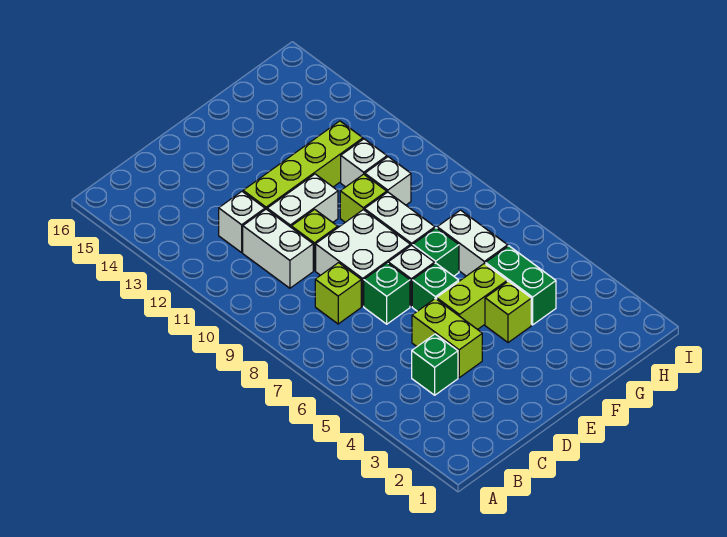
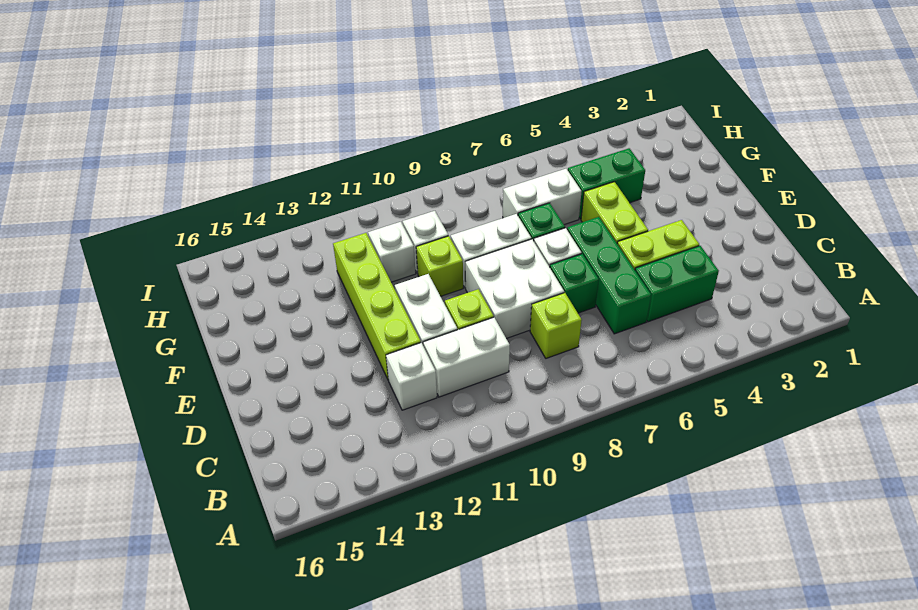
green 1x1 brick [412,334,458,395] -> green 1x2 brick [635,246,719,322]
green 1x1 brick [412,263,459,311] -> green 1x3 brick [567,217,651,334]
lime 1x1 brick [485,281,531,343] -> none

